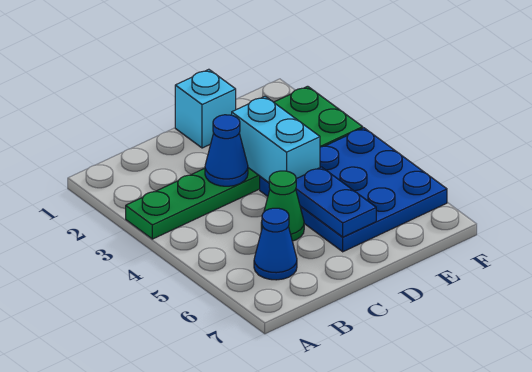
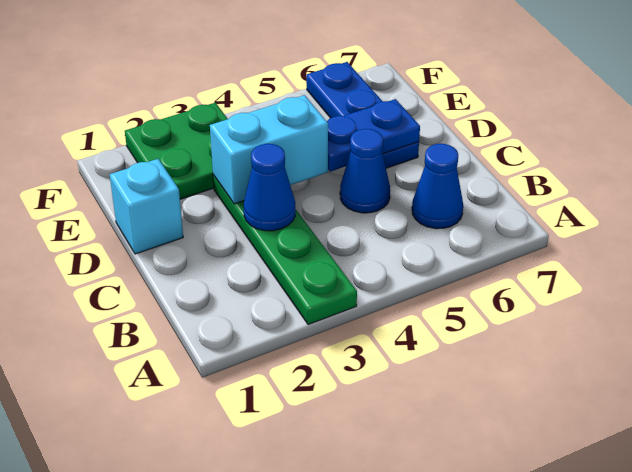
green 1x1 cone [261,171,304,241] -> blue 1x1 cone [340,129,390,213]
blue 3x3 plate [260,128,447,252] -> blue 1x3 plate [306,62,419,168]

